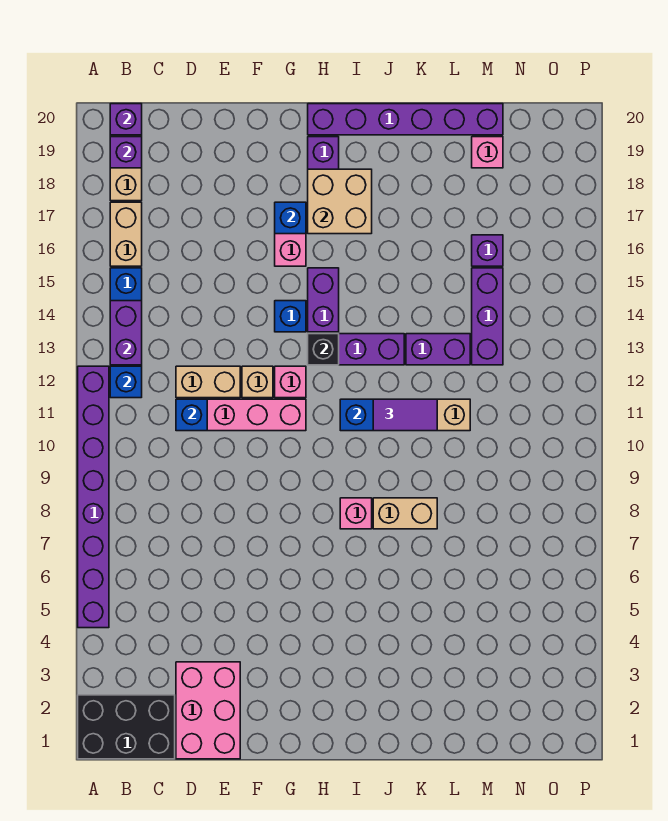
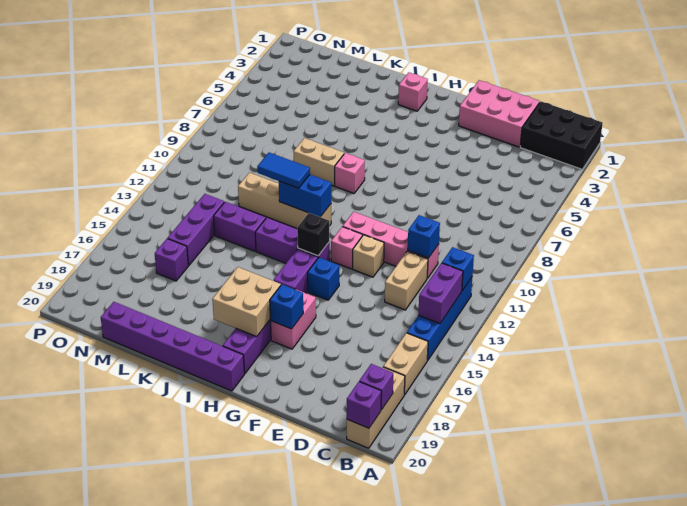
purple 1x8 brick [78,366,109,628] -> none
pink 2x3 brick [176,662,240,759] -> pink 2x3 brick turned to [459,80,540,147]
tan 1x2 brick [176,366,240,398] -> tan 1x2 brick turned to [385,251,428,310]
purple 1x2 tile [373,399,437,431] -> blue 1x2 tile [257,153,310,188]
pink 1x1 brick [472,137,503,168] -> pink 1x1 brick moved to [398,72,428,111]

